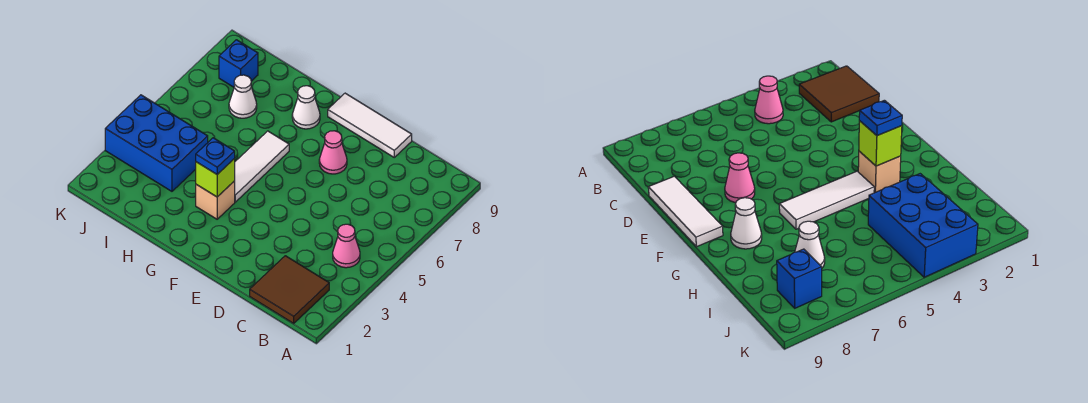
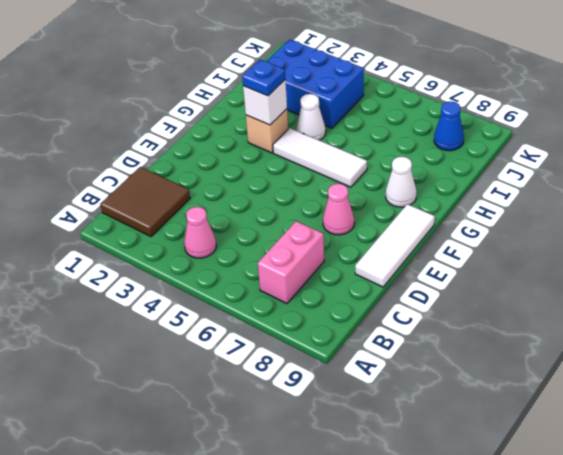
none -> pink 1x2 brick [258,221,324,303]
lime 1x1 brick [196,158,235,197] -> white 1x1 brick [243,80,287,125]
blue 2x3 brick [105,95,208,191] -> blue 2x3 brick turned to [266,39,364,128]
white 1x1 cone [229,75,257,118] -> white 1x1 cone moved to [296,94,326,140]
blue 1x1 brick [219,40,258,87] -> blue 1x1 cone [434,101,464,151]

